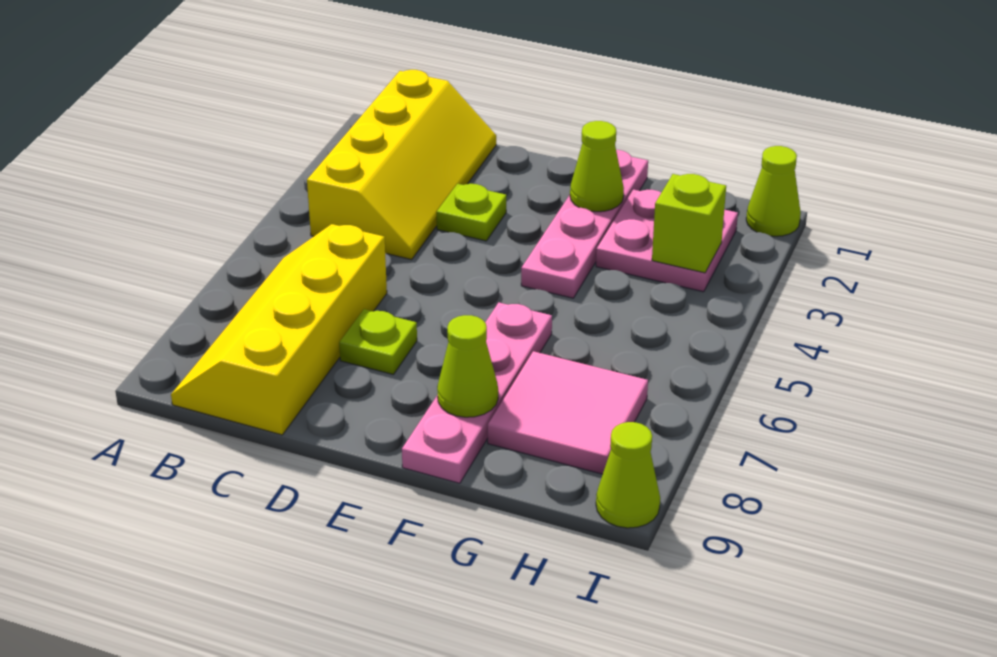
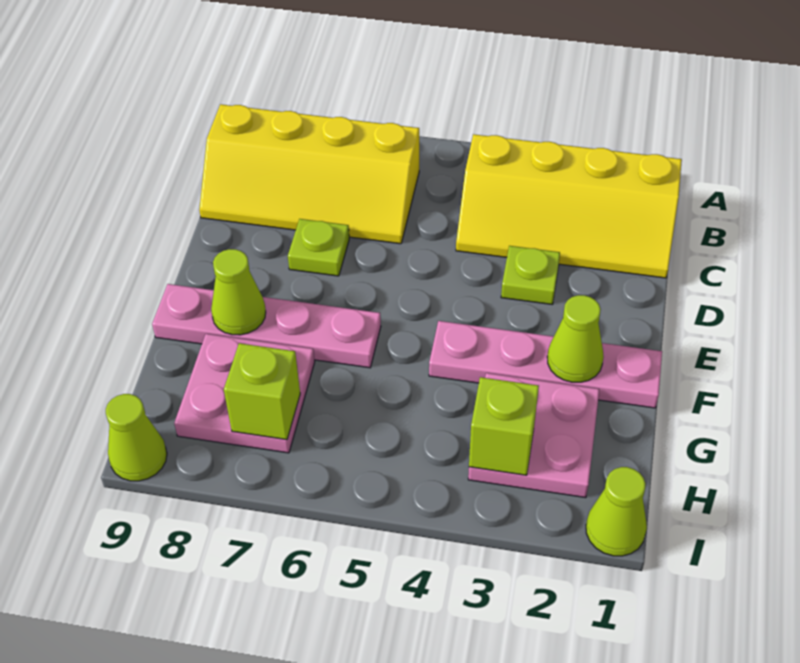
yellow 2x4 slope [171,224,387,435] -> yellow 2x4 slope turned to [199,104,419,244]
pink 2x2 tile [488,351,648,474] -> pink 2x2 plate [174,334,315,453]
none -> lime 1x1 brick [224,343,300,440]

